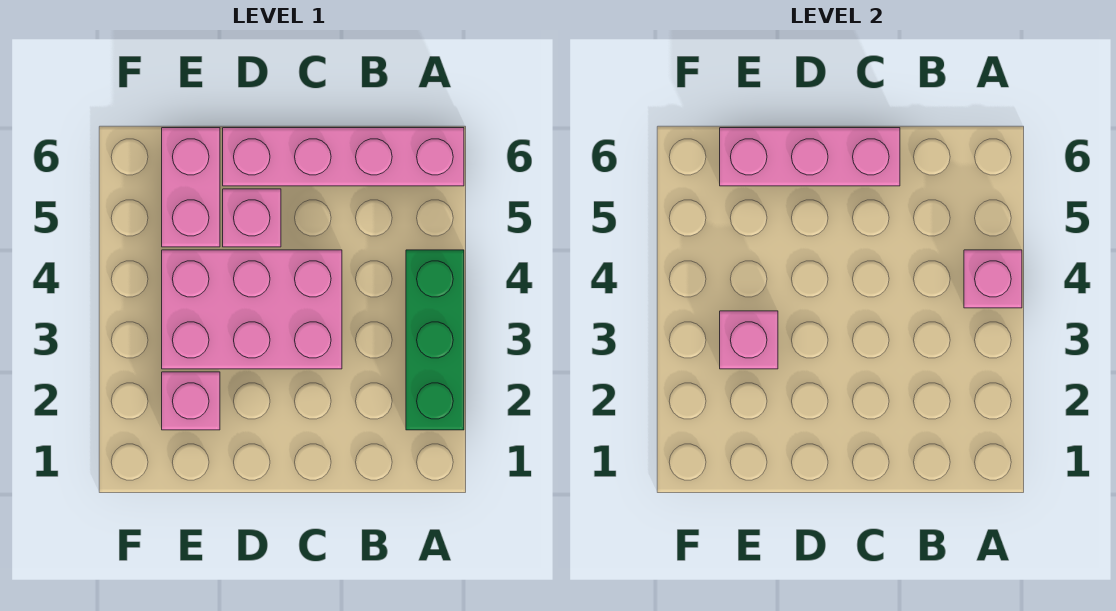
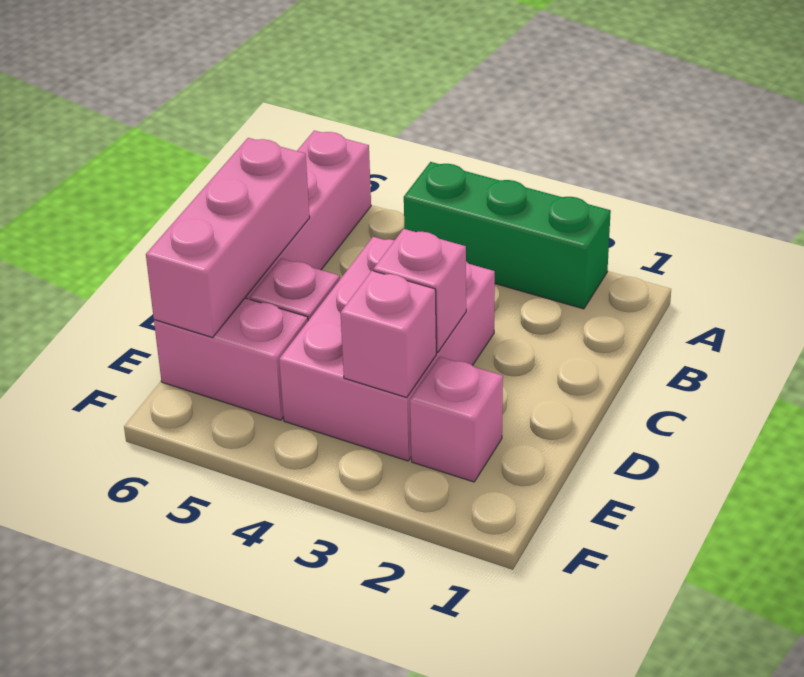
pink 1x1 brick [964,250,1022,308] -> pink 1x1 brick moved to [374,229,466,353]

